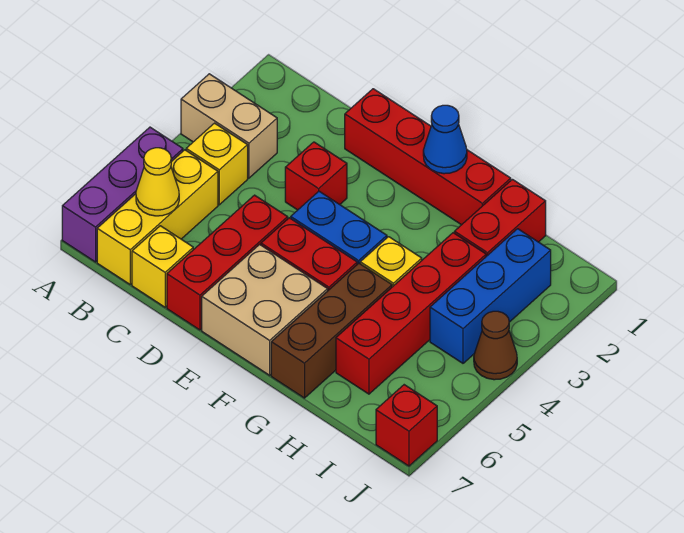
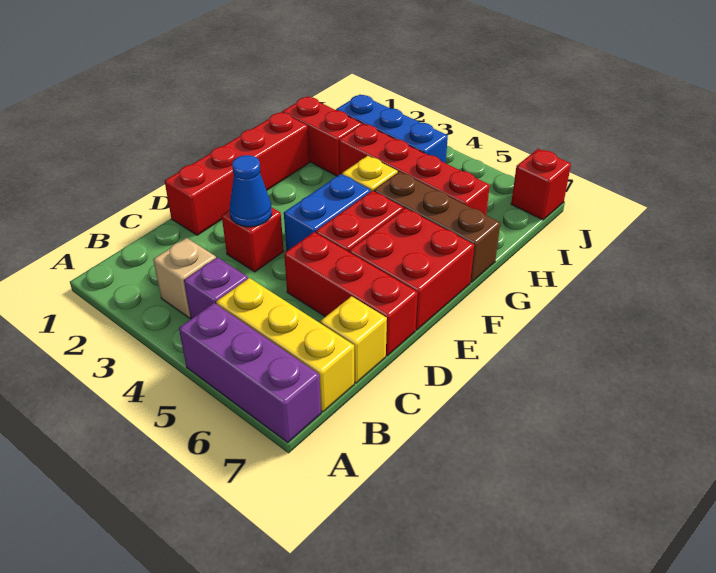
tan 1x2 brick [181,74,277,178] -> tan 1x1 brick [153,238,216,318]
yellow 1x1 brick [186,123,248,205] -> purple 1x1 brick [184,257,248,319]
yellow 1x1 cone [136,148,179,216] -> none
tan 2x2 brick [202,245,328,375] -> red 2x2 brick [349,208,474,330]
blue 1x1 cone [423,105,467,174] -> blue 1x1 cone moved to [229,155,272,227]
brown 1x1 cone [474,311,517,380] -> none

